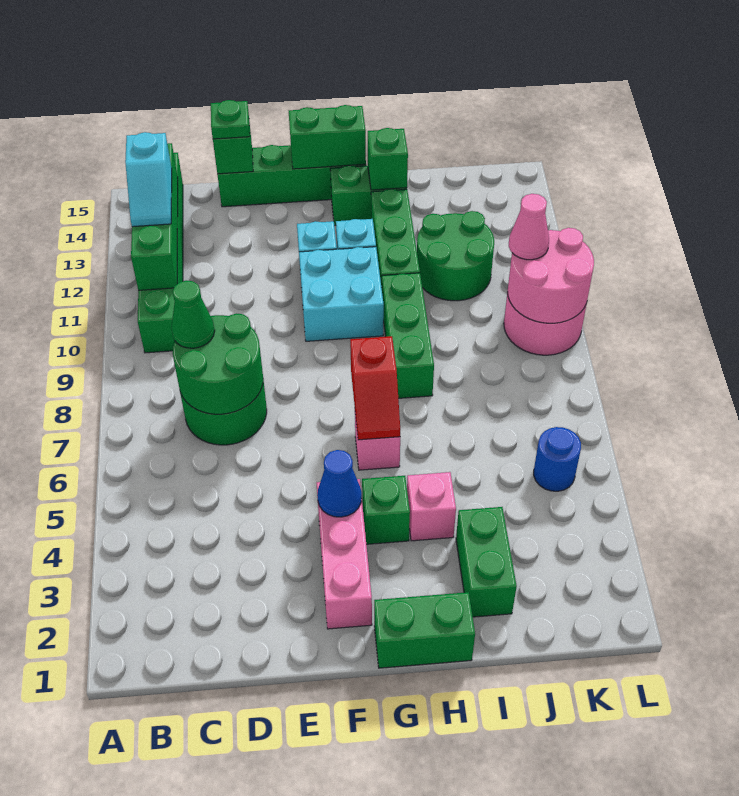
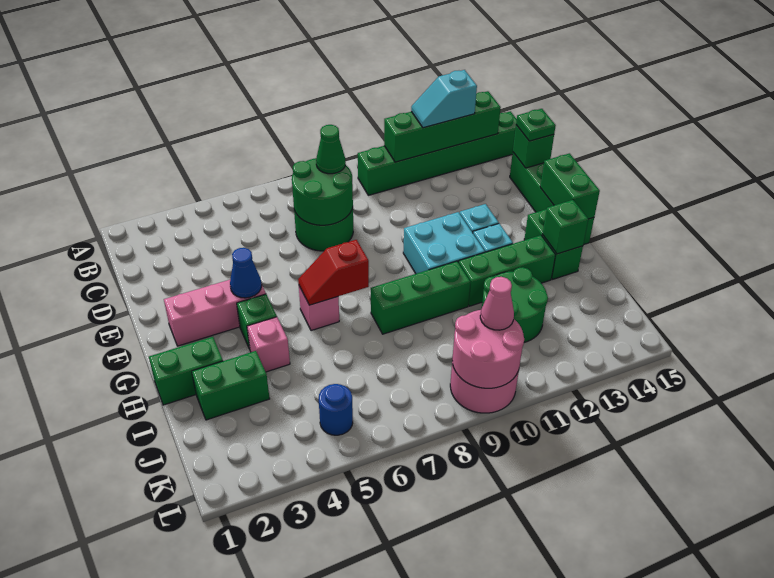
green 1x2 brick [374,592,475,668] -> green 1x2 brick turned to [149,337,223,405]

